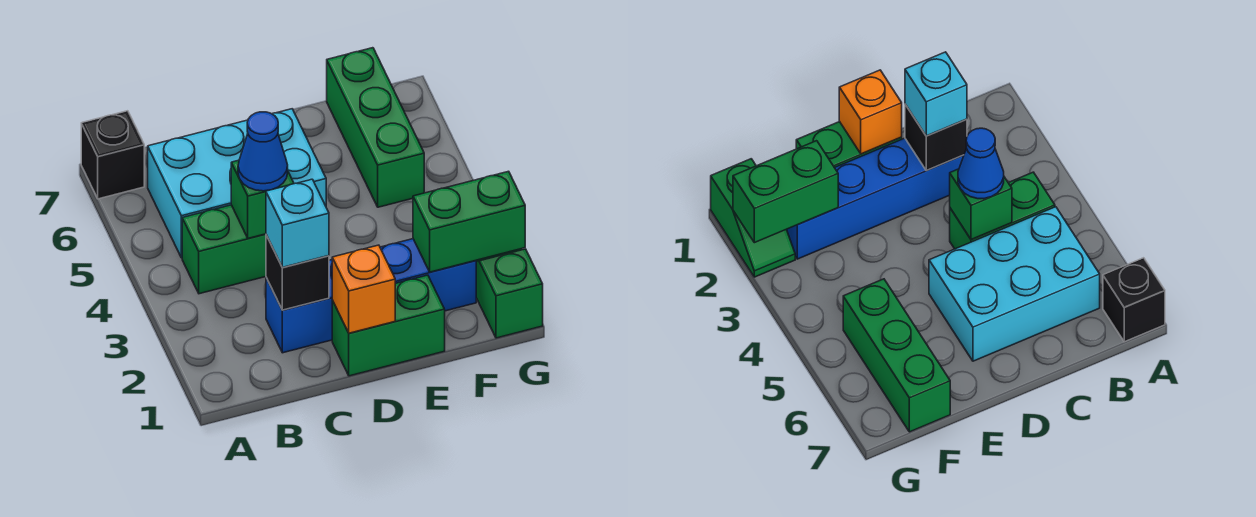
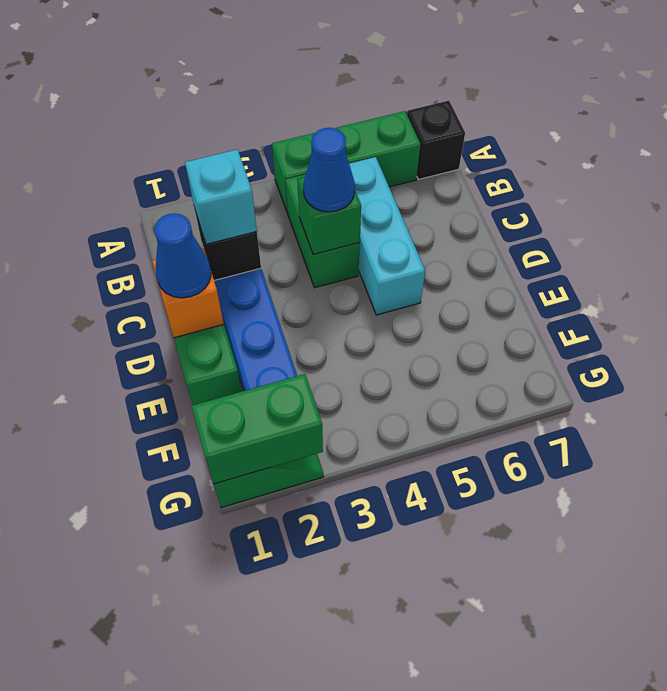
cyan 2x3 brick [148,109,326,258] -> cyan 1x3 brick [349,157,425,315]
none -> blue 1x1 cone [154,213,211,298]
green 1x2 brick [413,171,525,272] -> green 1x2 brick turned to [192,374,323,484]
green 1x3 brick [327,48,424,207] -> green 1x3 brick moved to [272,111,421,213]

